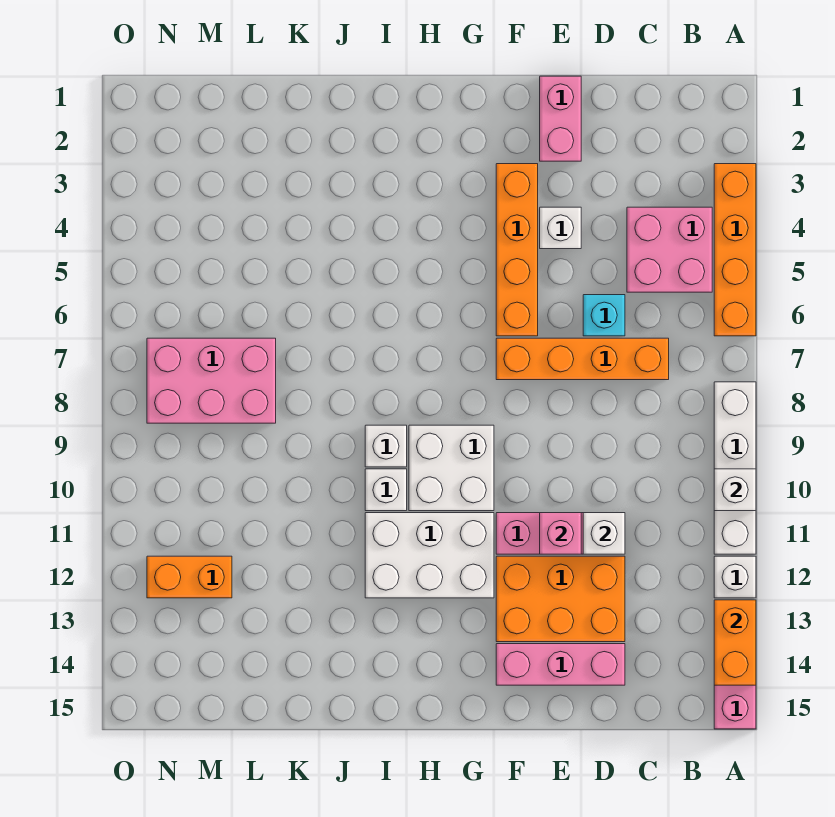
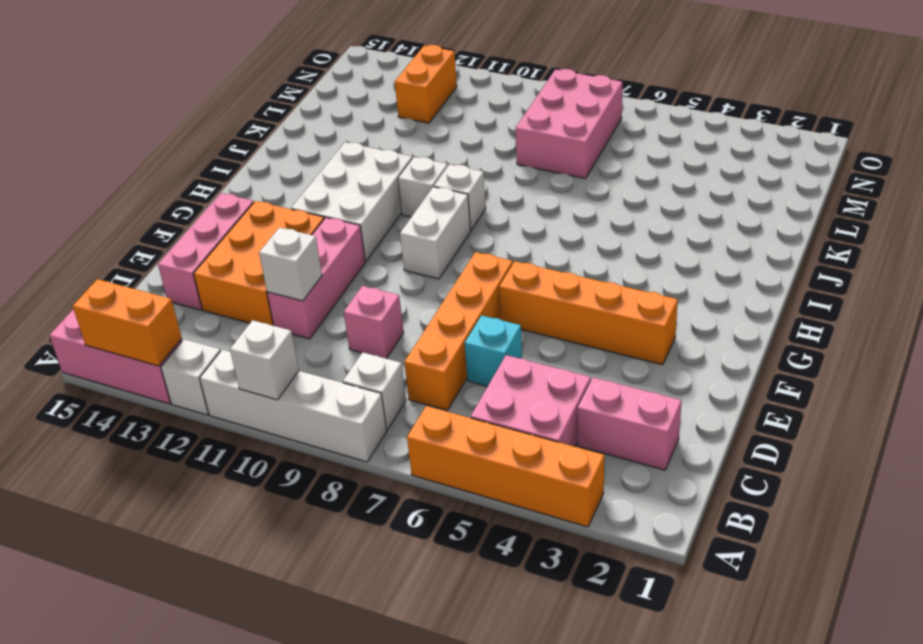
pink 1x2 brick [540,76,581,161] -> pink 1x2 brick moved to [578,378,682,470]
white 1x1 brick [540,207,581,249] -> white 1x1 brick moved to [343,352,406,430]
pink 1x1 brick [540,513,581,554] -> pink 1x1 brick moved to [344,286,404,359]
white 2x2 brick [409,425,494,511] -> white 1x2 brick [400,187,471,279]

